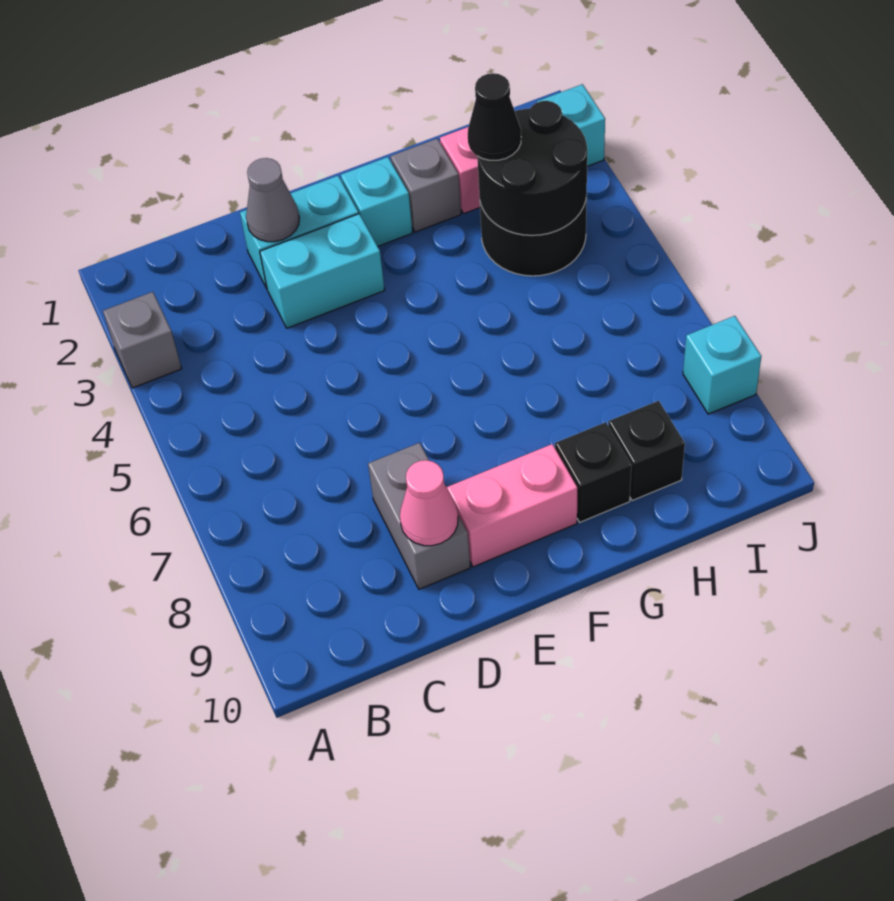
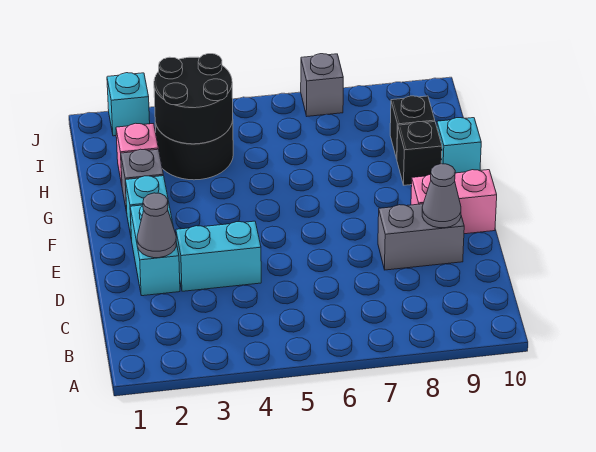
grey 1x1 brick [103,292,182,388] -> grey 1x1 brick moved to [301,54,343,116]
cyan 1x2 brick [260,214,385,328] -> cyan 1x2 brick turned to [176,221,261,291]
pink 1x1 cone [400,460,458,546] -> grey 1x1 cone [422,164,461,228]
pink 1x2 brick [447,444,577,567] -> pink 1x2 brick turned to [411,170,497,234]
black 1x1 cone [468,73,521,160] -> none
cyan 1x1 brick [683,316,761,414] -> cyan 1x1 brick moved to [437,118,481,173]

